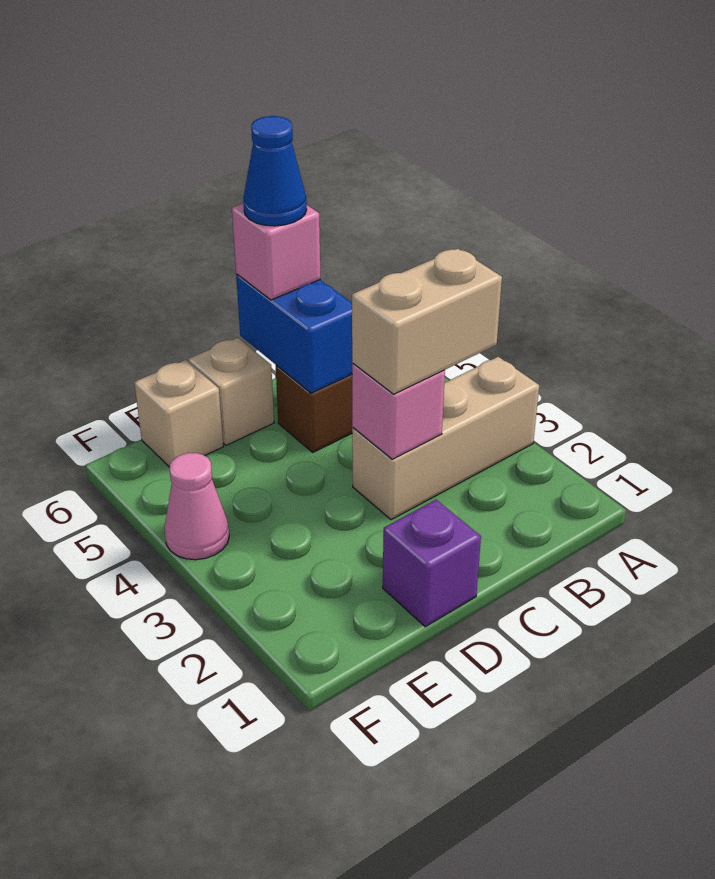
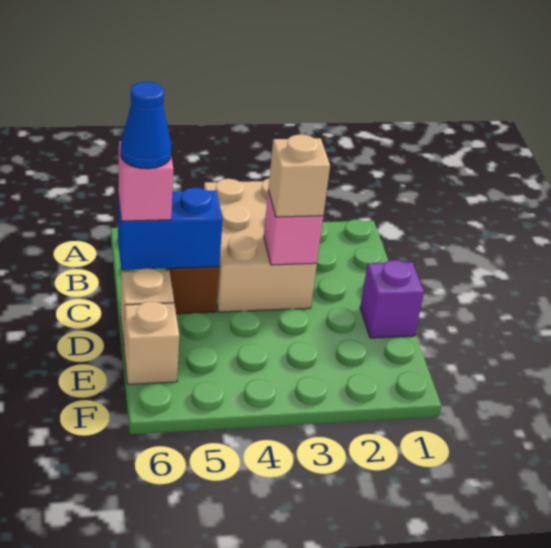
tan 1x3 brick [352,357,539,520] -> tan 2x3 brick [204,178,317,312]
tan 1x2 brick [352,249,502,394] -> tan 1x1 brick [268,134,330,217]
pink 1x1 cone [164,453,229,560] -> none

